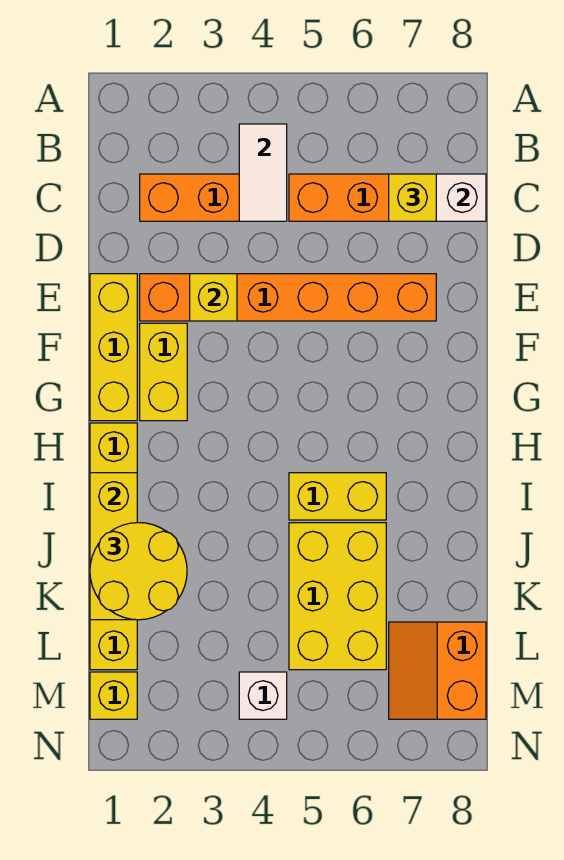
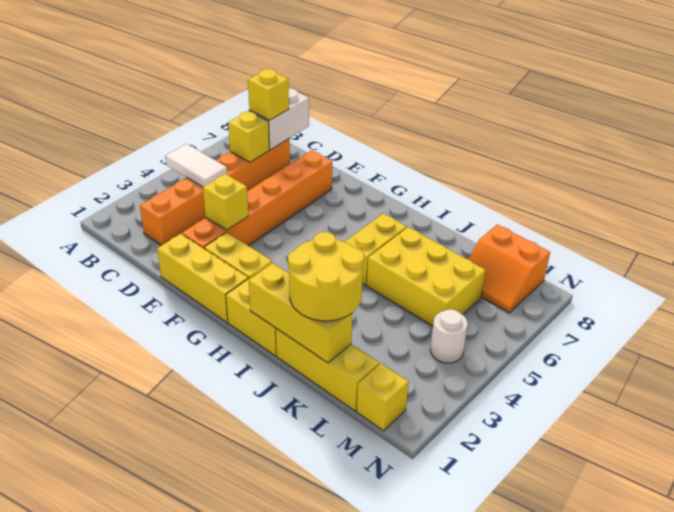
none -> yellow 1x1 brick [228,111,270,162]
white 1x1 brick [239,672,287,719] -> white 1x1 round brick [430,309,468,363]

